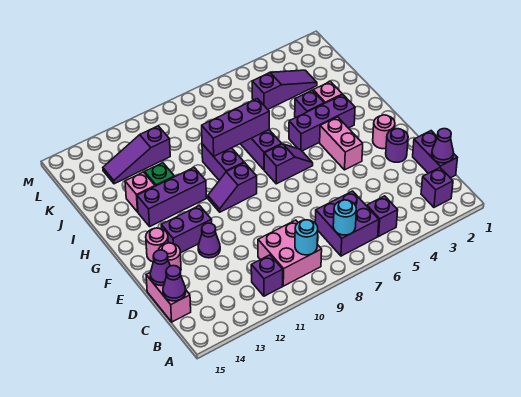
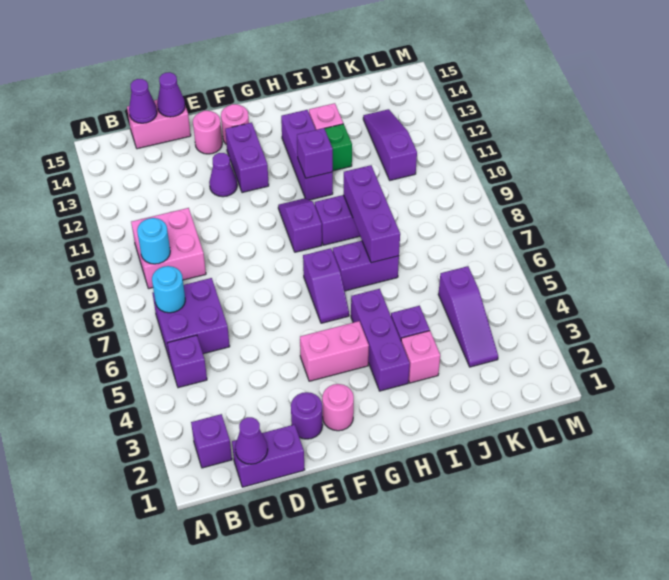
purple 1x1 brick [251,255,283,296] -> purple 1x1 brick moved to [297,128,333,178]

